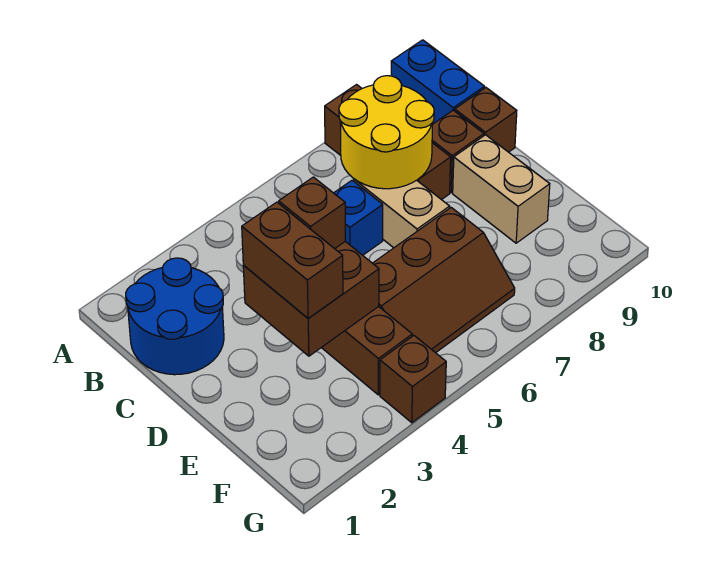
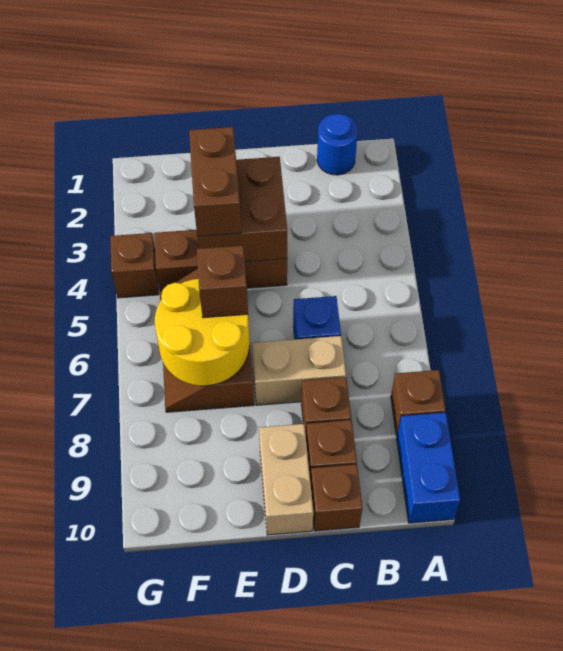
blue 1x2 brick [391,40,485,124] -> blue 1x2 brick turned to [397,413,460,523]
blue 2x2 round brick [126,258,224,375] -> blue 1x1 round brick [317,114,358,175]
yellow 2x2 round brick [339,76,434,189] -> yellow 2x2 round brick moved to [155,279,250,386]
brown 1x2 brick [242,202,343,318] -> brown 1x2 brick turned to [189,127,241,236]
brown 1x1 brick [279,177,345,249] -> brown 1x1 brick moved to [197,245,248,318]
tan 1x2 brick [453,135,550,243] -> tan 1x2 brick turned to [259,424,313,535]

